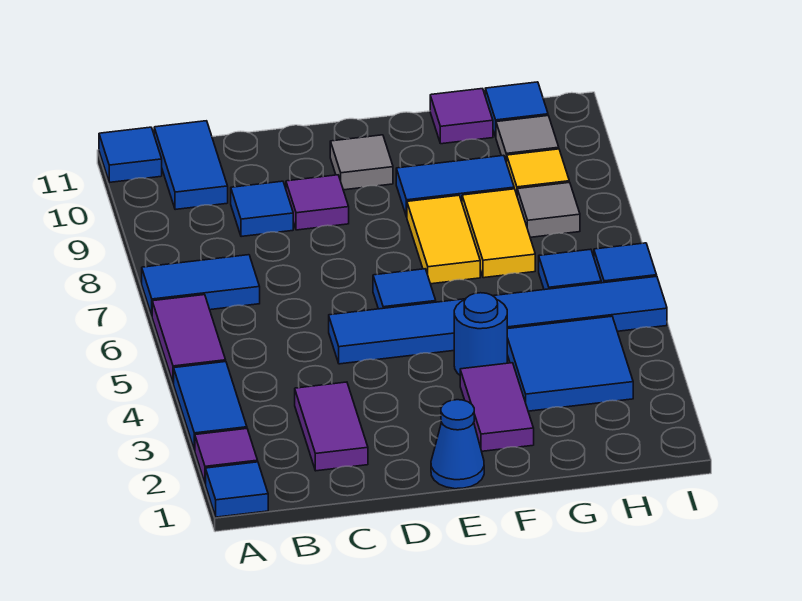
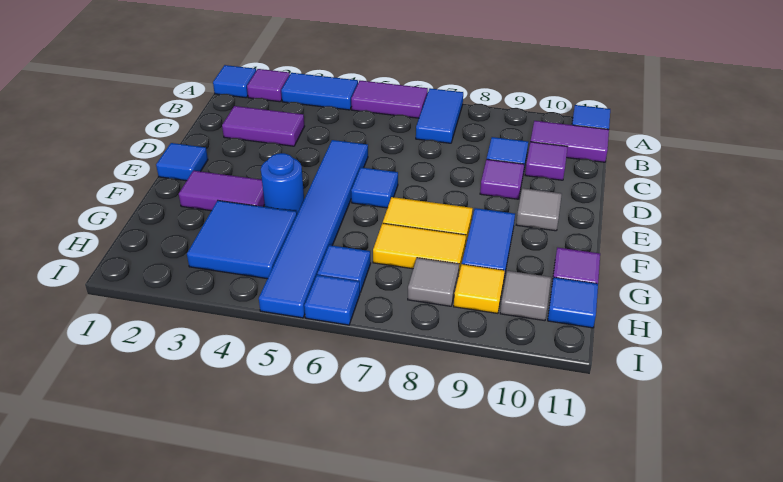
blue 1x2 tile [154,121,228,210] -> purple 1x2 tile [531,121,609,162]
none -> purple 1x1 tile [525,142,568,180]
blue 1x1 cone [431,400,484,489] -> blue 1x1 tile [156,143,208,181]

